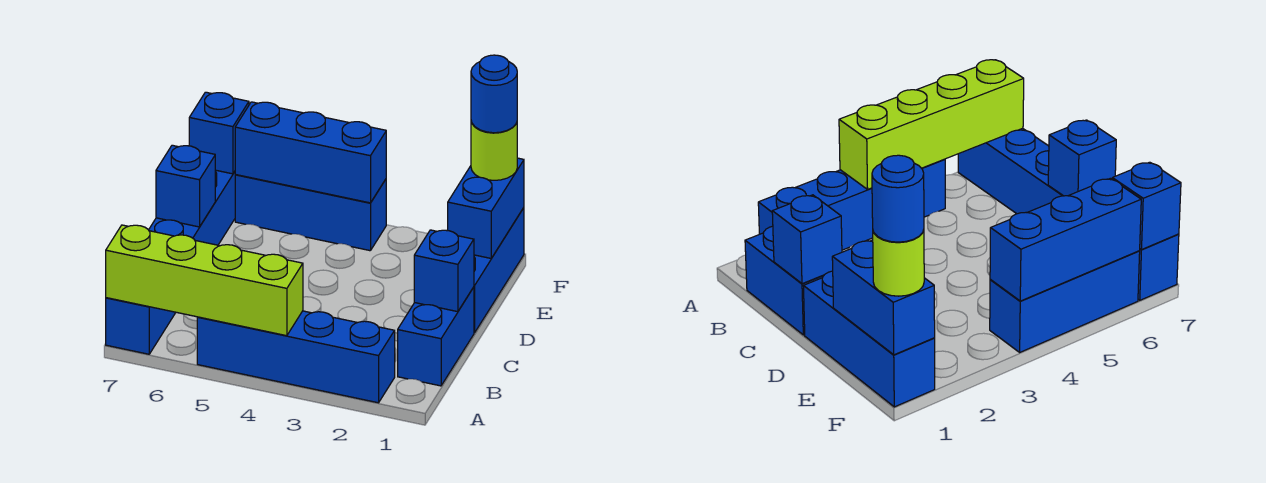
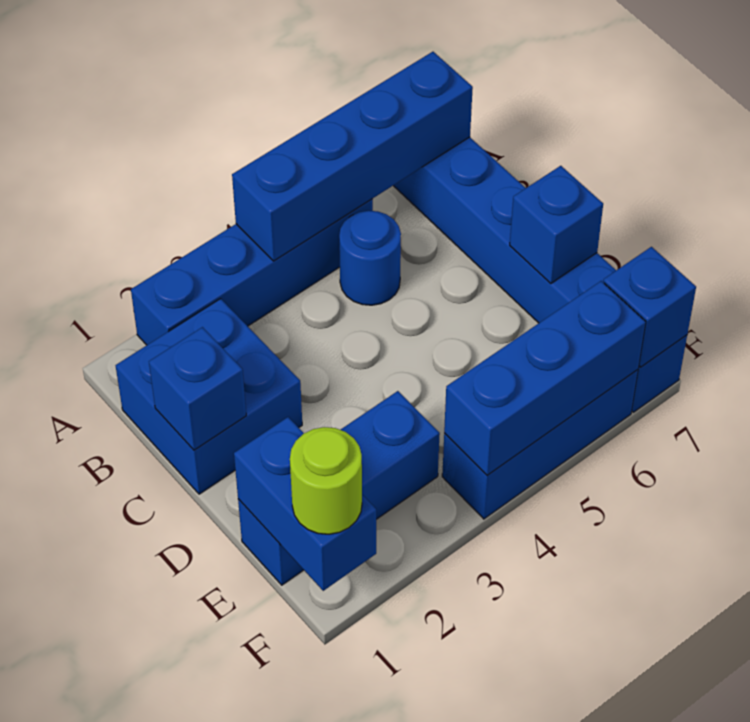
lime 1x4 brick [106,225,303,336] -> blue 1x4 brick [232,52,473,261]
blue 1x2 brick [398,287,474,386] -> blue 2x2 brick [116,299,302,494]
blue 1x3 brick [474,208,524,333] -> blue 1x3 brick turned to [238,391,440,585]
blue 1x1 round brick [471,55,517,133] -> blue 1x1 round brick moved to [339,211,401,305]

